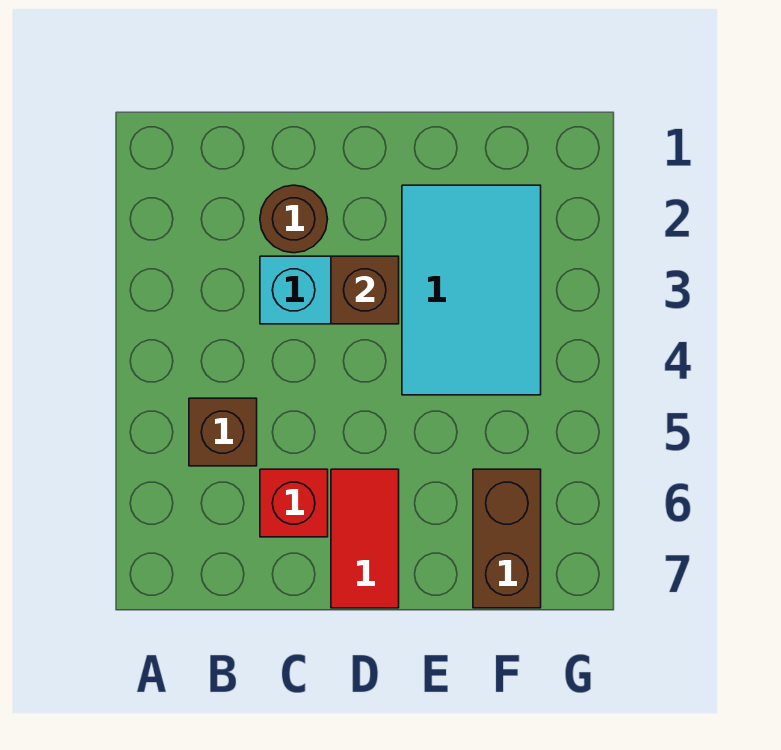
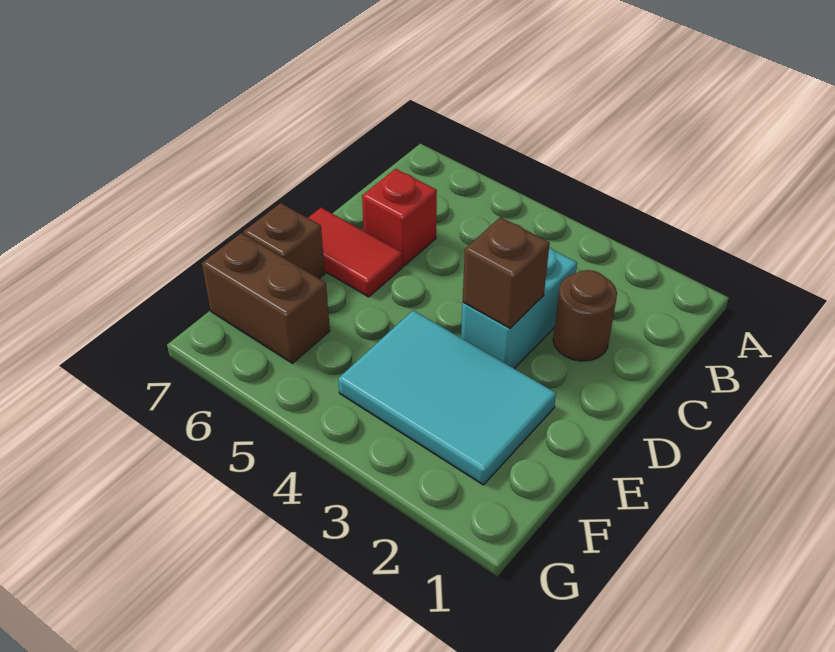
brown 1x1 brick [189,398,257,466] -> brown 1x1 brick moved to [243,203,325,278]

